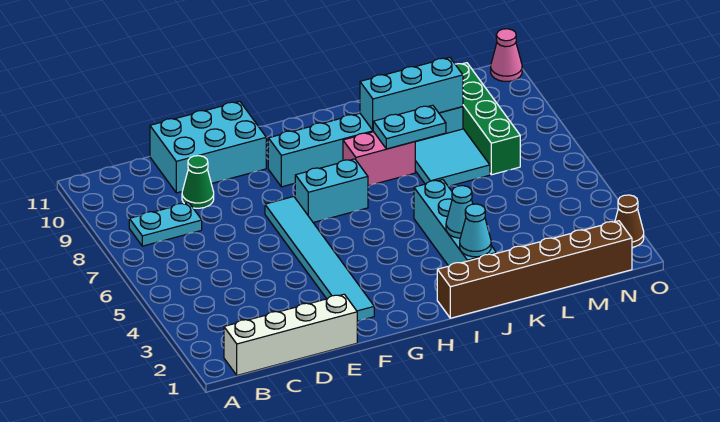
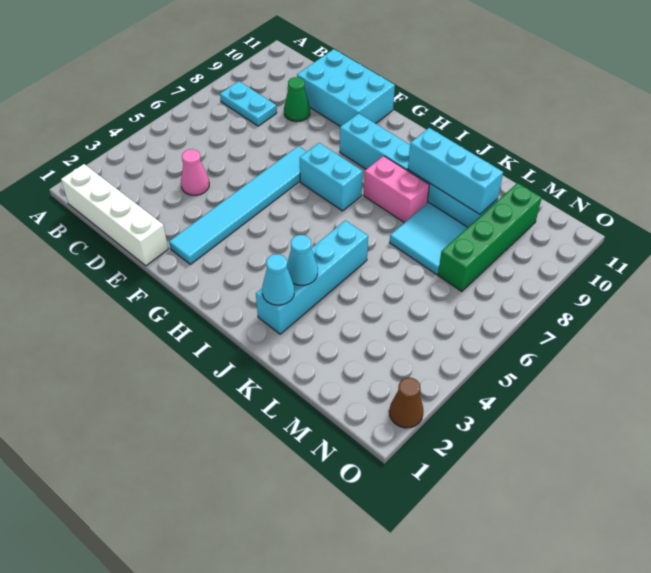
brown 1x6 brick [437,221,632,318] -> none
cyan 1x2 plate [373,105,446,149] -> none
pink 1x1 cone [491,29,522,81] -> pink 1x1 cone moved to [181,149,209,195]

